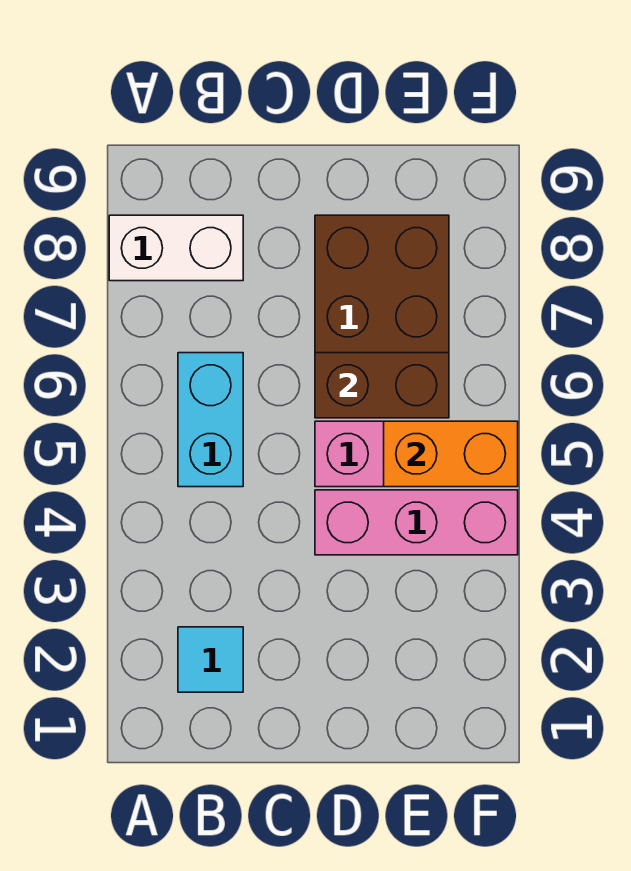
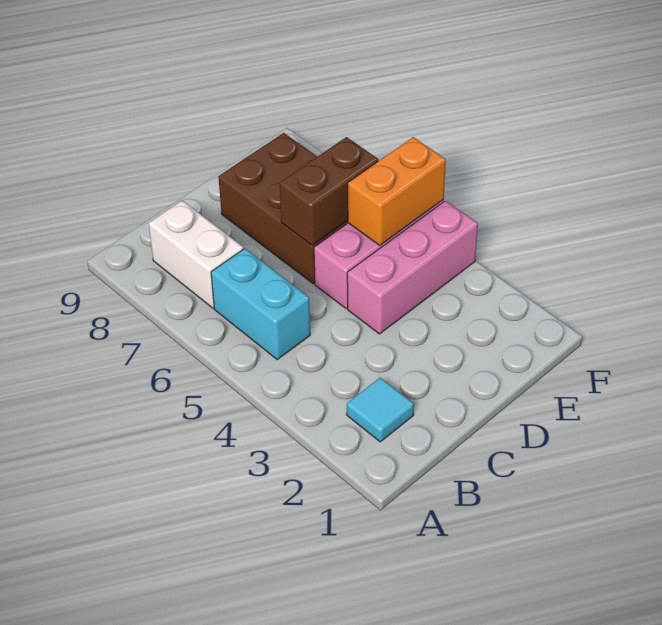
white 1x2 brick [109,215,243,281] -> white 1x2 brick turned to [149,201,243,308]

